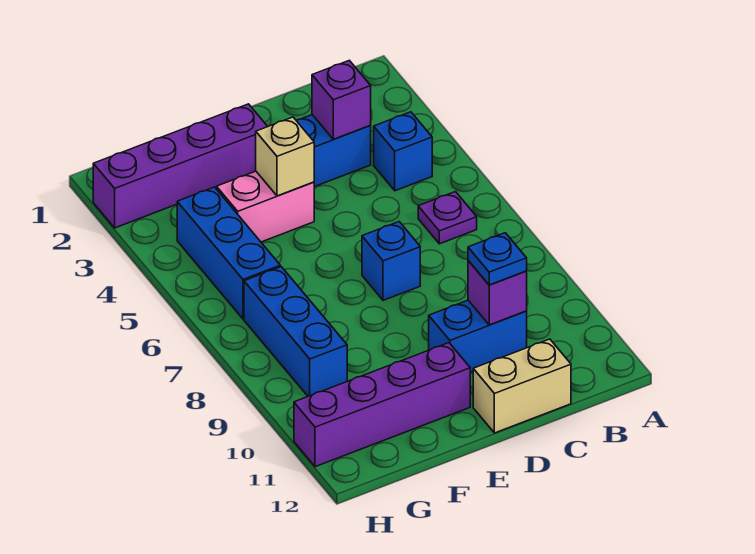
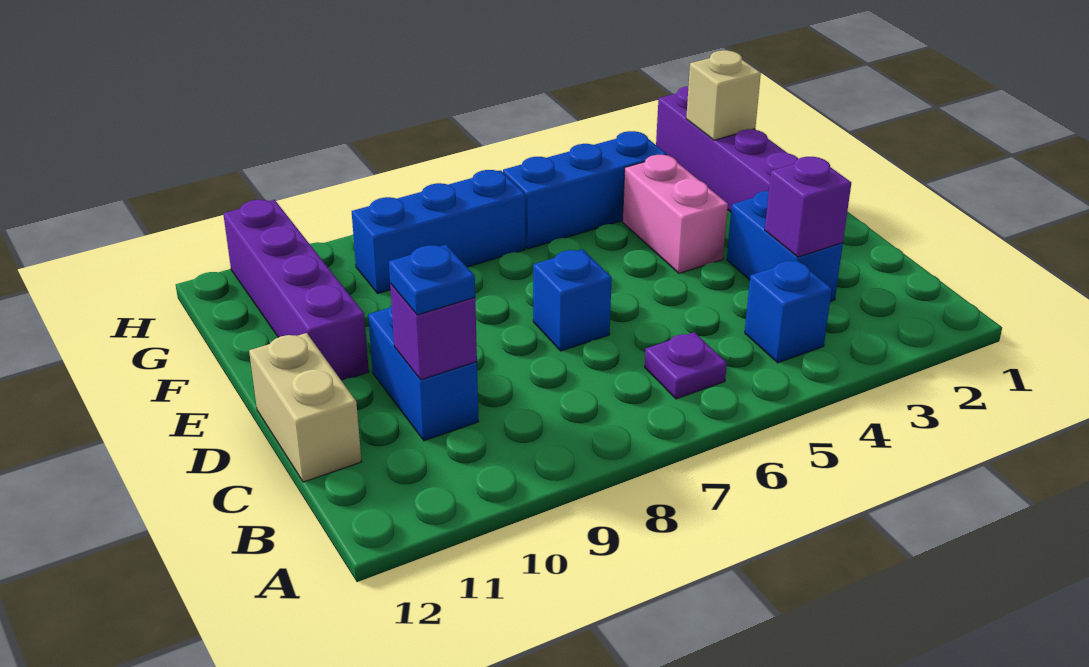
tan 1x1 brick [256,117,314,196] -> tan 1x1 brick moved to [686,50,761,140]

